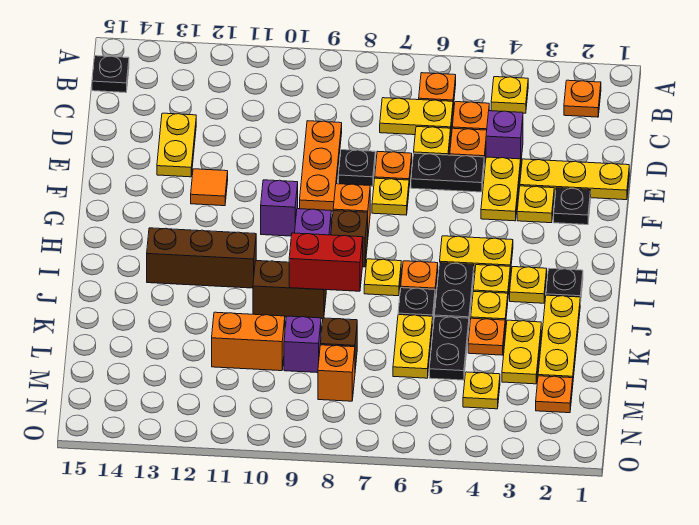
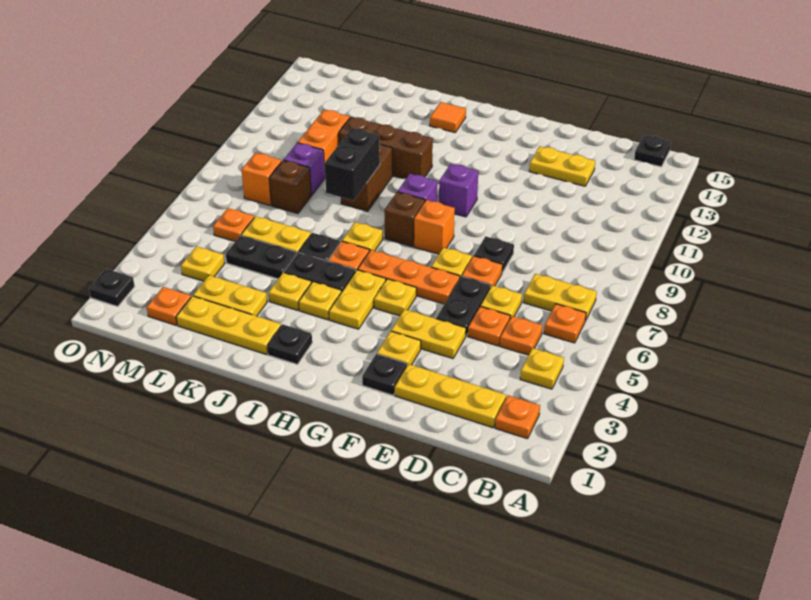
yellow 1x2 plate [380,98,453,135] -> yellow 1x2 plate turned to [524,274,597,321]
purple 1x1 brick [486,111,523,159] -> none
orange 1x3 plate [300,121,342,211] -> orange 1x3 plate moved to [358,250,460,304]
yellow 1x3 plate [520,159,629,200] -> yellow 1x3 plate turned to [395,364,506,427]
orange 1x1 tile [191,169,228,206] -> orange 1x1 tile moved to [430,102,466,133]
yellow 1x1 plate [510,267,547,303] -> yellow 1x1 plate moved to [374,279,416,316]
brown 1x3 brick [147,228,256,288] -> brown 1x3 brick turned to [339,117,433,179]
red 1x2 brick [289,233,363,291] -> black 1x2 brick [325,128,380,201]
orange 1x1 plate [468,318,505,355] -> orange 1x1 plate moved to [213,208,254,241]
none -> black 1x1 plate [89,269,135,306]

